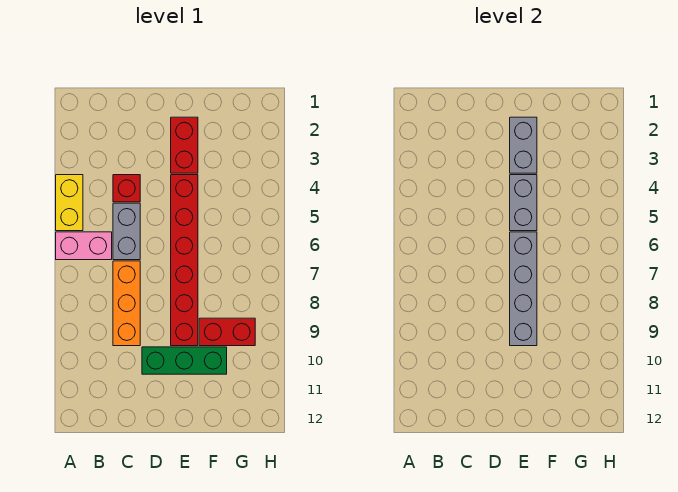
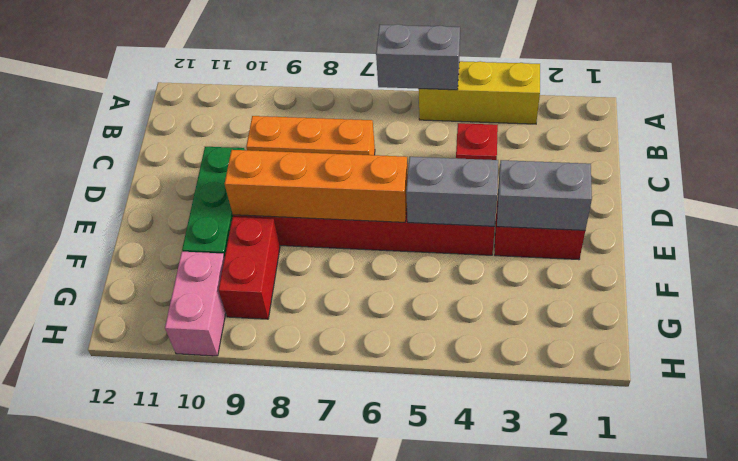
yellow 1x2 brick [56,175,83,231] -> yellow 1x3 brick [419,61,540,124]
pink 1x2 brick [56,232,112,260] -> pink 1x2 brick moved to [165,252,226,356]
grey 1x2 brick [113,203,140,260] -> grey 1x2 brick moved to [376,24,460,90]
grey 1x4 brick [510,232,537,346] -> orange 1x4 brick [225,150,408,222]

